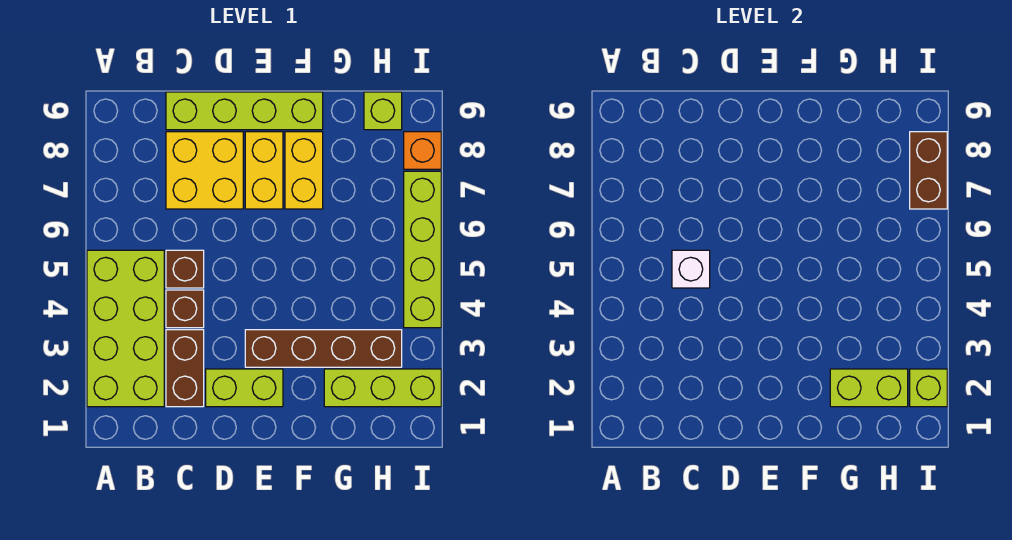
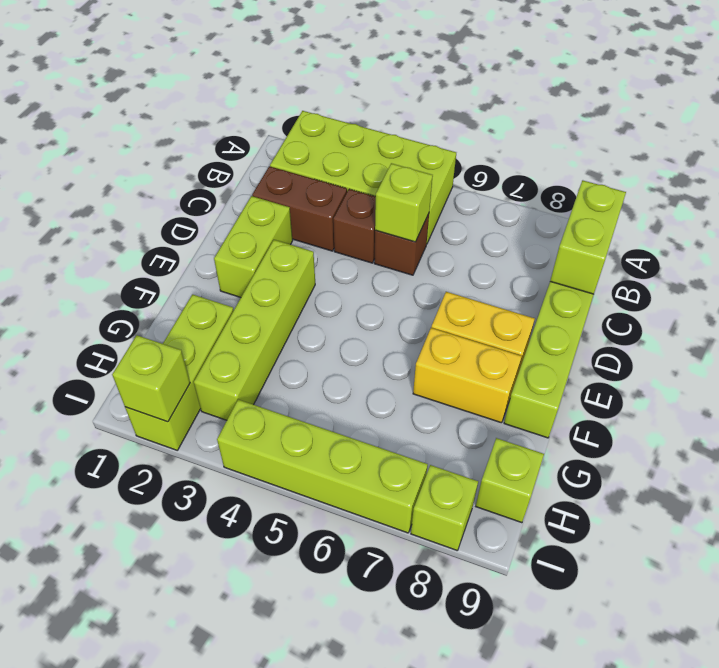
white 1x1 brick [672,250,710,288] -> lime 1x1 brick [375,163,433,242]
yellow 2x2 brick [166,132,243,209] -> none
brown 1x4 brick [245,330,402,367] -> lime 1x4 brick [194,240,315,420]
lime 1x2 brick [830,369,908,407] -> lime 1x2 brick moved to [550,180,626,294]
brown 1x2 brick [910,132,947,209] -> none
orange 1x1 brick [404,132,441,169] -> lime 1x1 brick [411,465,478,551]

